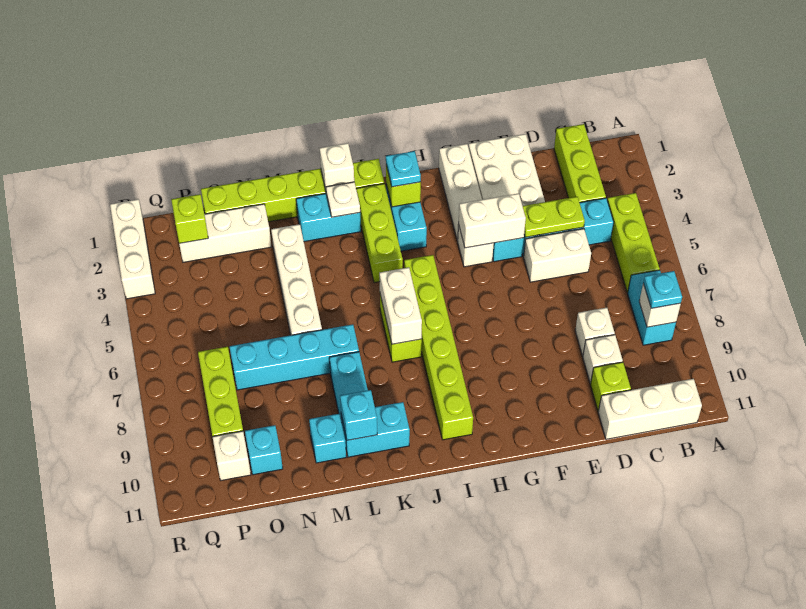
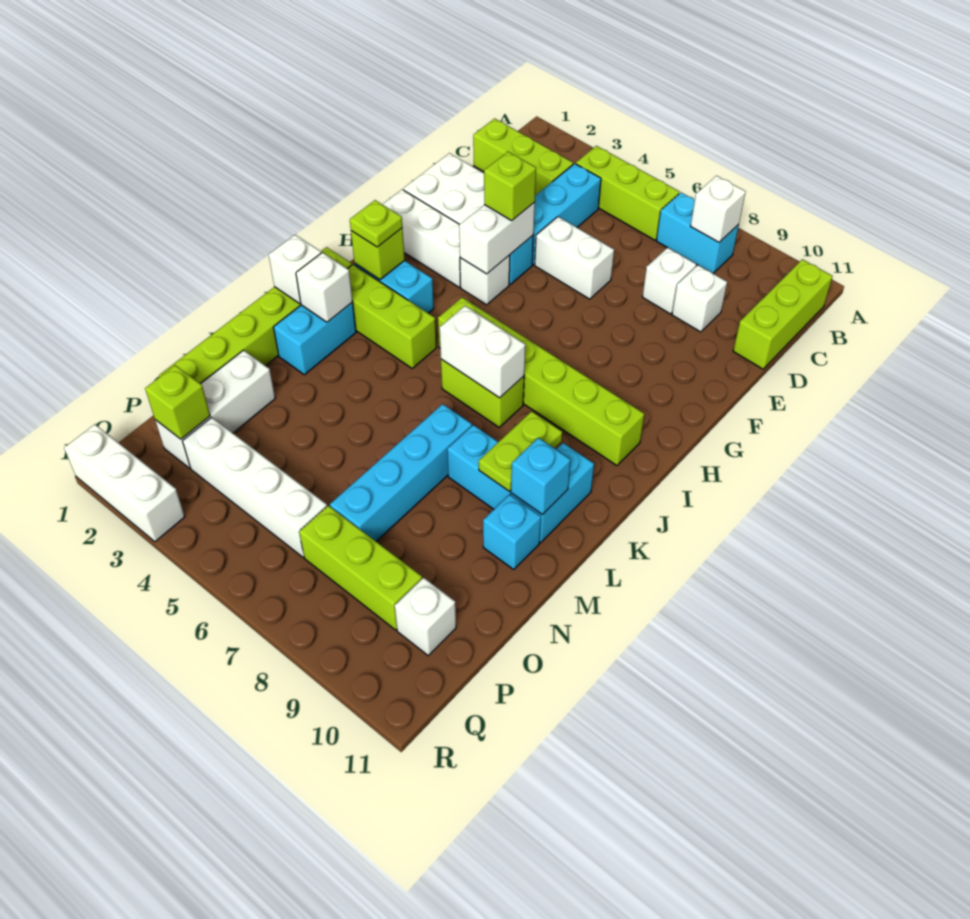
cyan 1x1 plate [643,271,682,308] -> none
white 1x3 brick [598,379,702,439] -> lime 1x3 brick [733,259,833,369]
lime 1x2 plate [523,197,585,237] -> lime 1x2 plate moved to [479,411,562,492]
white 1x2 brick [524,229,591,282] -> white 1x2 brick turned to [535,217,614,299]
lime 1x1 brick [591,362,631,411] -> lime 1x1 brick moved to [484,152,536,221]
cyan 1x1 plate [386,151,421,187] -> lime 1x1 plate [350,200,402,247]
white 1x1 plate [326,182,360,217] -> white 1x1 brick [296,253,353,322]
white 1x4 brick [271,224,322,335] -> white 1x4 brick moved to [183,417,327,557]
cyan 1x1 brick [245,425,283,475] -> none

